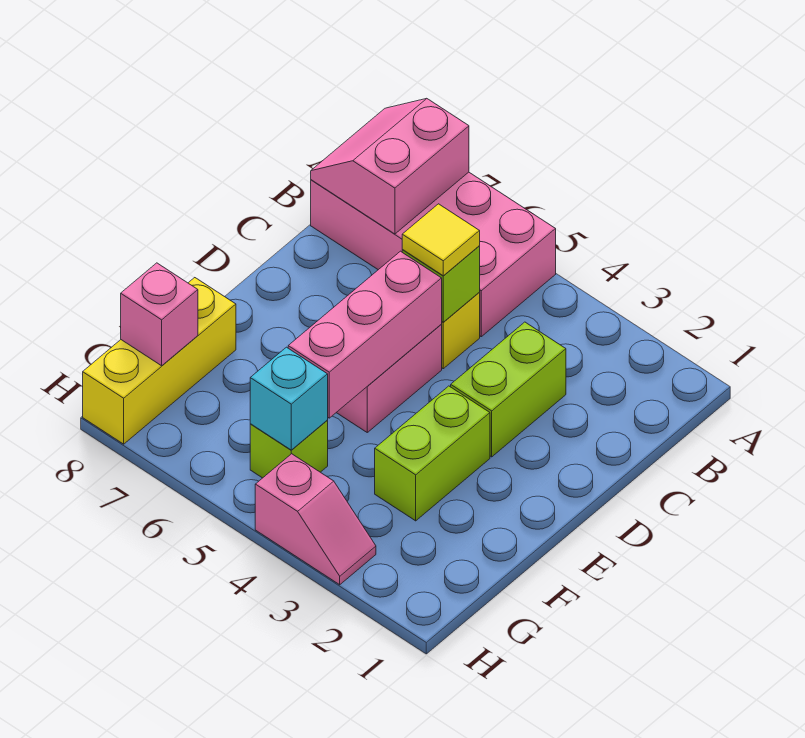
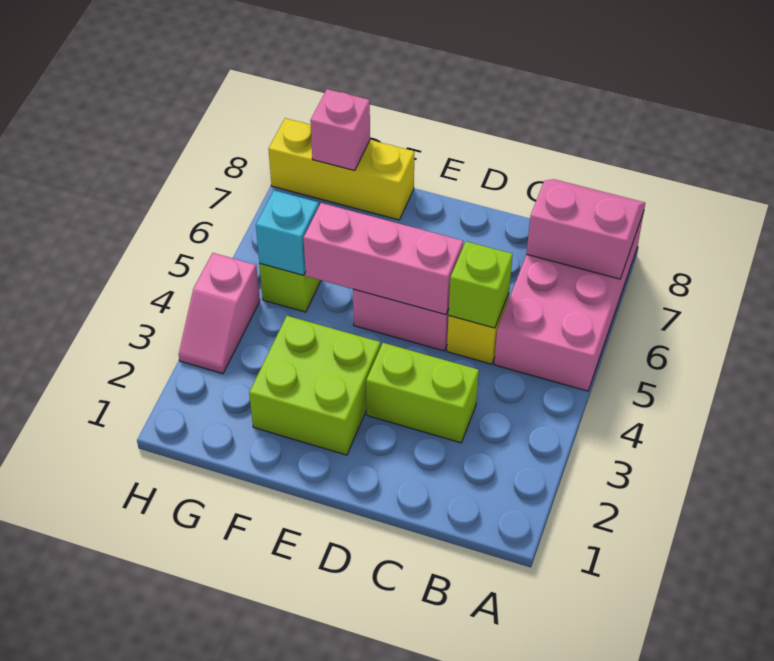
yellow 1x1 tile [402,204,480,276] -> none
lime 1x2 brick [375,386,490,521] -> lime 2x2 brick [249,316,380,455]

